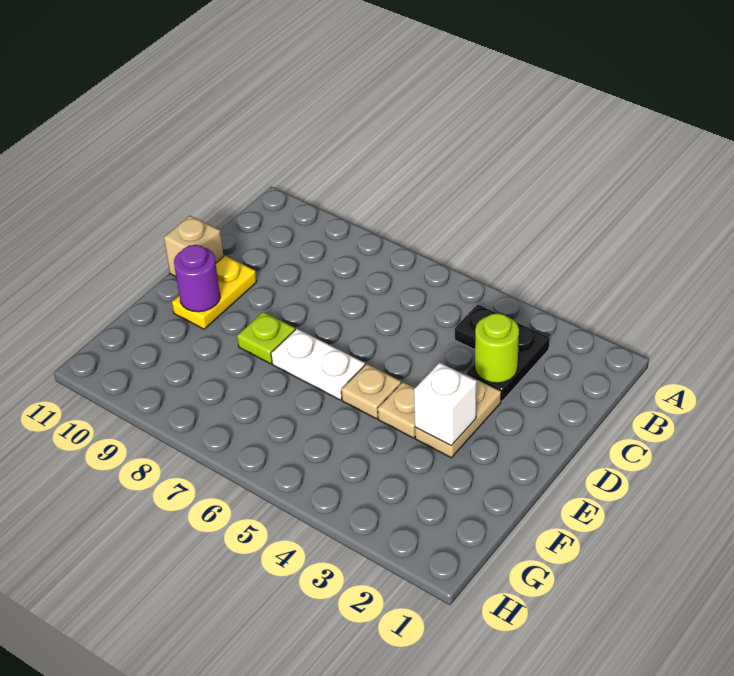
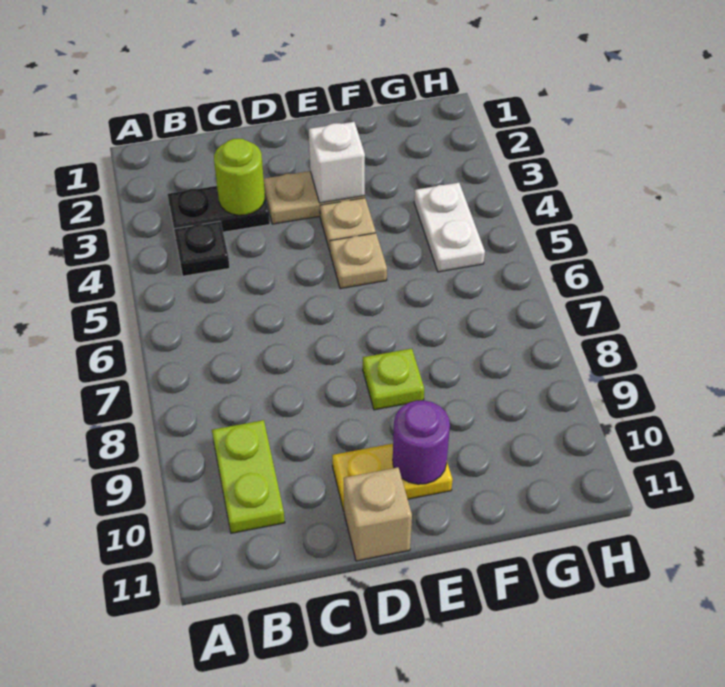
none -> lime 1x2 plate [212,420,285,533]
white 1x2 plate [271,329,365,400] -> white 1x2 plate moved to [414,183,485,272]

